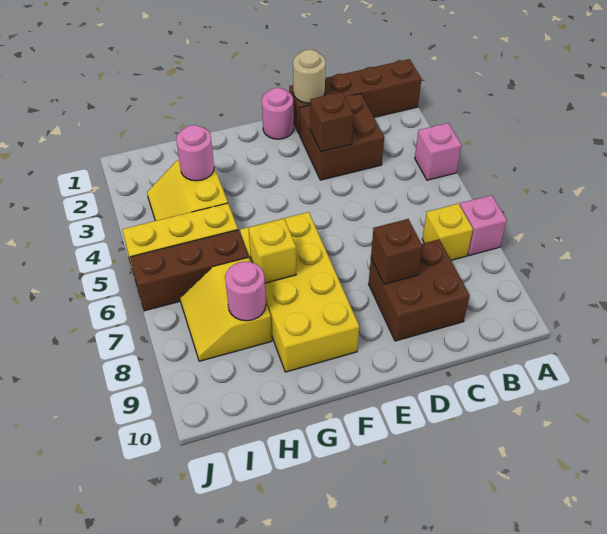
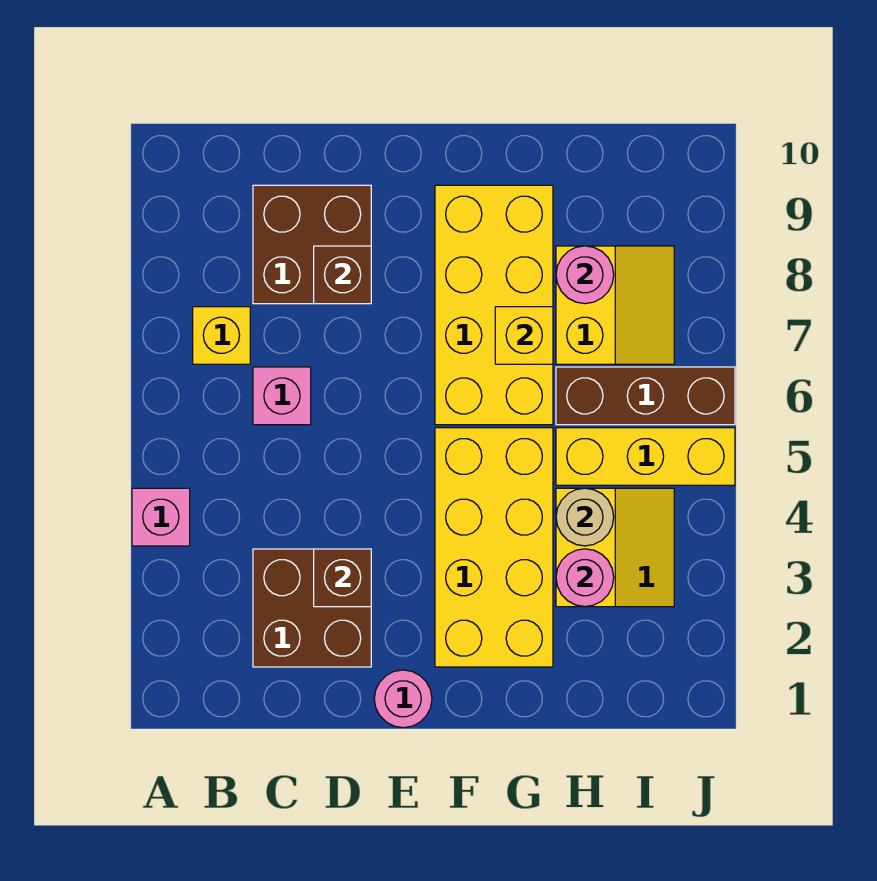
brown 1x4 brick [289,59,421,135] -> none
pink 1x1 brick [460,195,507,256] -> pink 1x1 brick moved to [253,367,311,425]
tan 1x1 round brick [293,50,326,103] -> tan 1x1 round brick moved to [556,488,614,546]
none -> yellow 2x4 brick [435,428,553,667]

